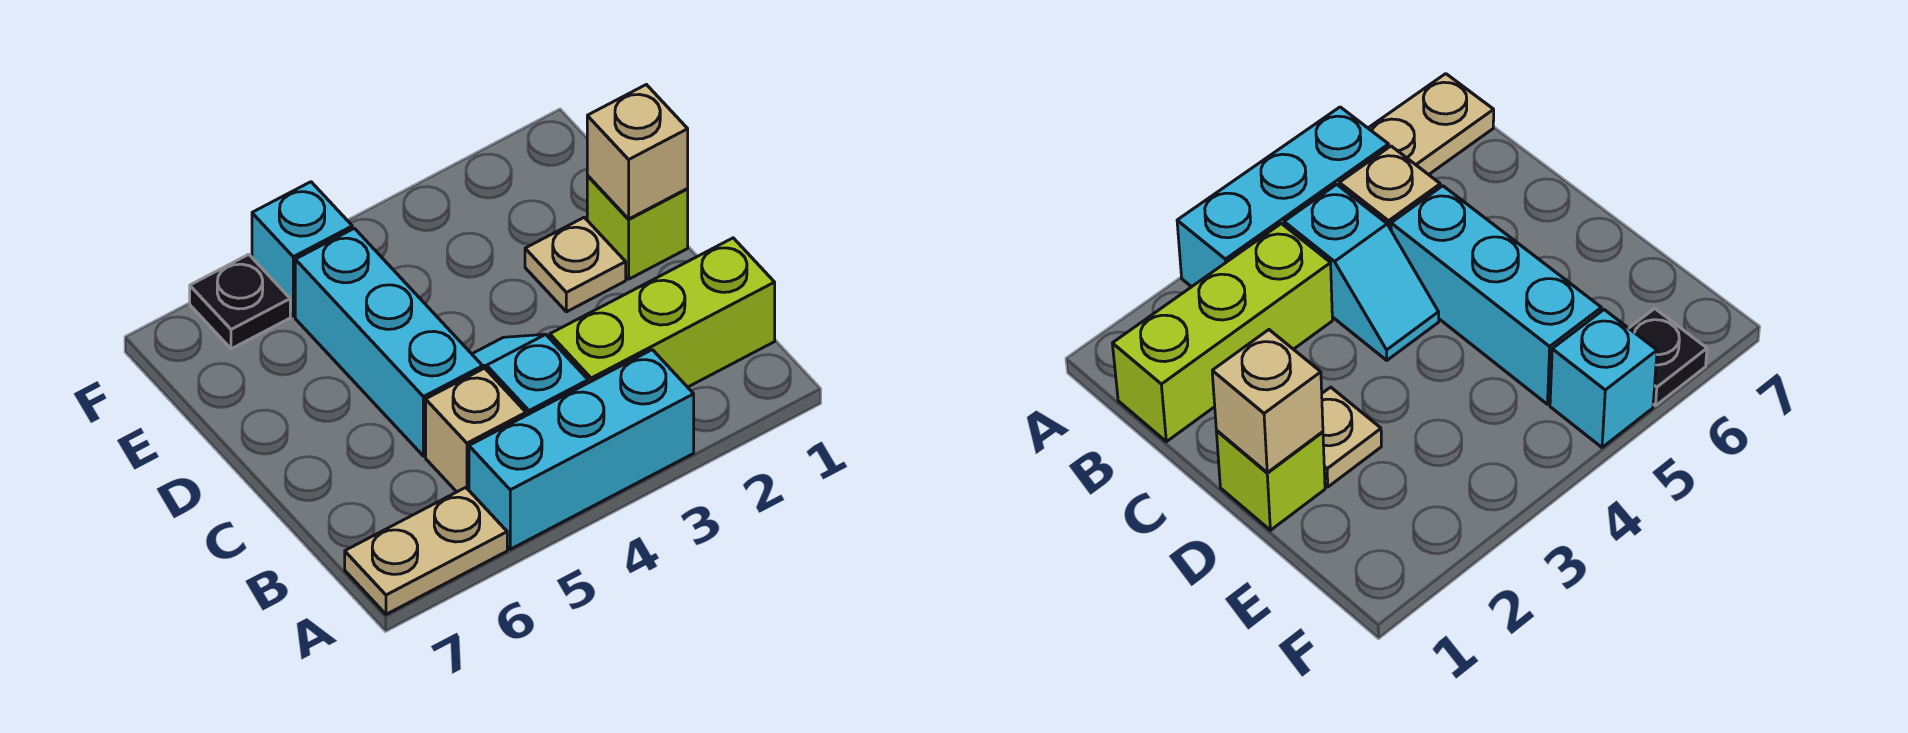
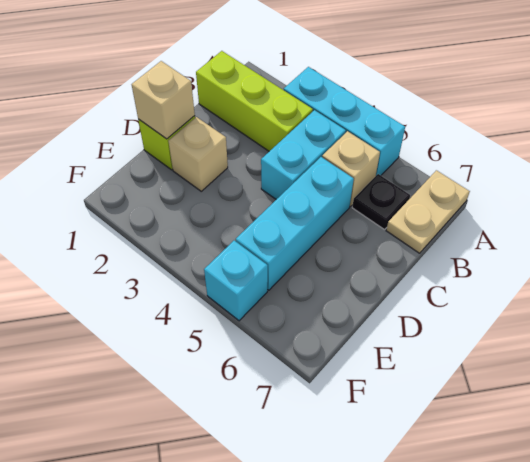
tan 1x2 plate [345,488,507,614] -> tan 1x2 plate turned to [386,170,470,253]
cyan 1x2 slope [472,334,588,415] -> cyan 1x2 brick [261,110,346,199]
tan 1x1 plate [525,217,626,312] -> tan 1x1 brick [168,117,228,191]
black 1x1 plate [190,254,290,349] -> black 1x1 plate moved to [352,174,410,230]

